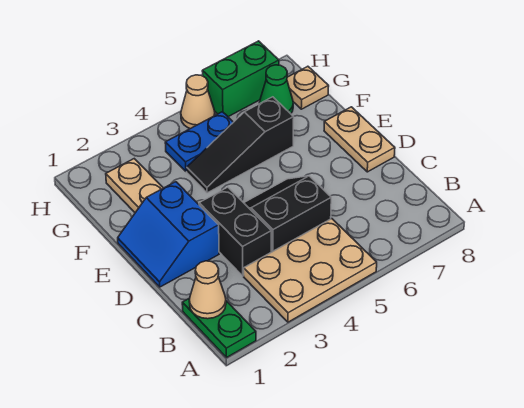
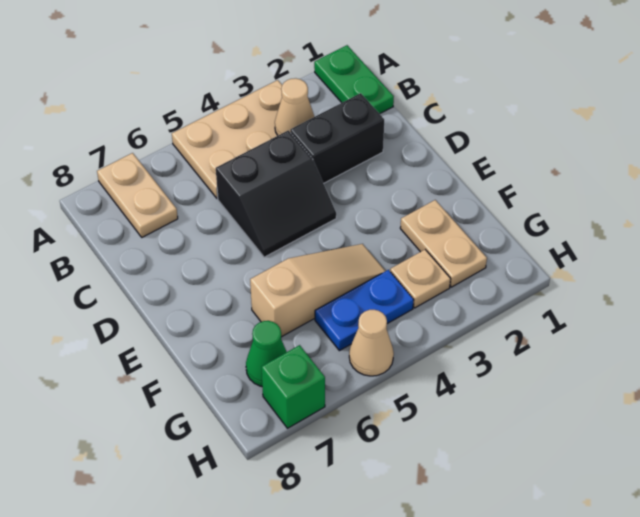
tan 1x1 cone [189,261,226,319] -> tan 1x1 cone moved to [275,78,314,135]
black 1x2 brick [199,187,271,276] -> black 1x2 brick turned to [290,93,384,183]
blue 2x2 slope [118,182,219,287] -> none
tan 1x2 plate [324,107,395,172] -> tan 1x2 plate moved to [97,153,178,237]
black 1x3 slope [187,97,294,193] -> tan 1x3 slope [250,244,385,337]
tan 1x1 plate [287,66,329,109] -> tan 1x1 plate moved to [390,250,450,308]
green 1x2 brick [202,41,279,117] -> green 1x1 brick [262,345,325,428]

